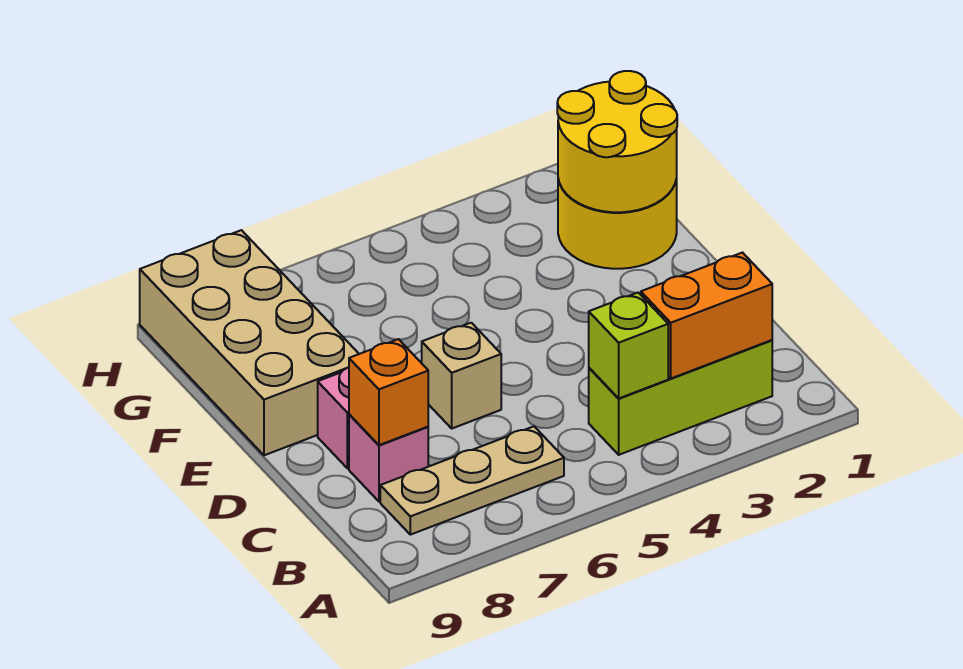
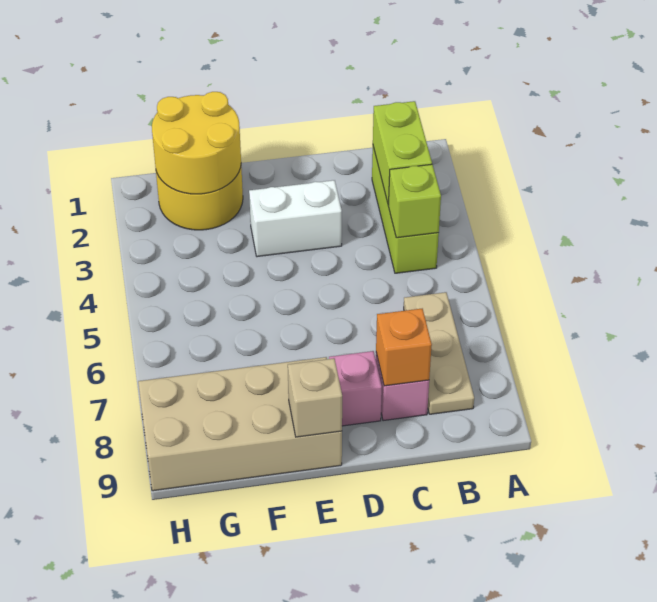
orange 1x2 brick [641,253,772,378] -> lime 1x2 brick [373,101,432,205]
none -> white 1x2 brick [249,180,342,257]
tan 1x1 brick [422,323,501,428] -> tan 1x1 brick moved to [288,358,342,437]

